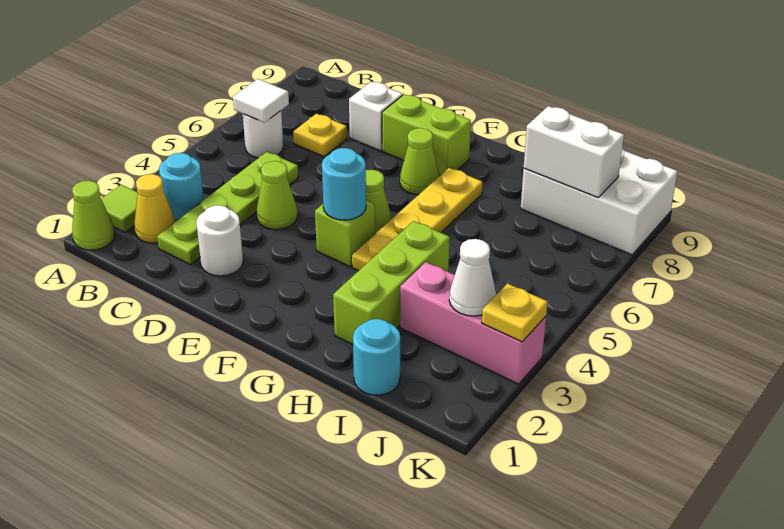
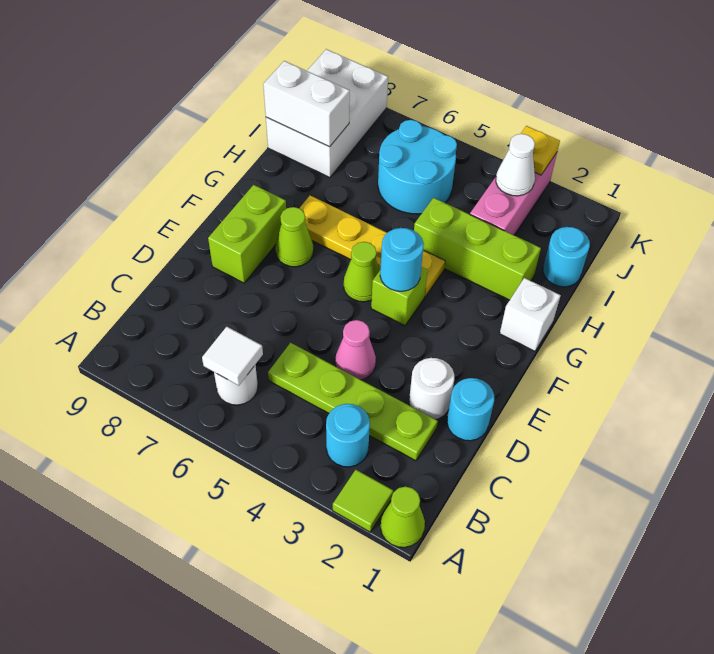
yellow 1x1 cone [134,174,175,243] -> none
yellow 1x1 plate [293,114,347,157] -> none
none -> cyan 1x1 round brick [447,378,494,441]
lime 1x1 cone [257,161,298,230] -> pink 1x1 cone [335,320,376,380]
white 1x1 brick [349,81,403,151] -> white 1x1 brick moved to [500,278,561,351]
none -> cyan 2x2 round brick [378,120,457,214]
white 1x2 brick [524,106,624,197] -> white 1x2 brick turned to [263,61,350,147]

